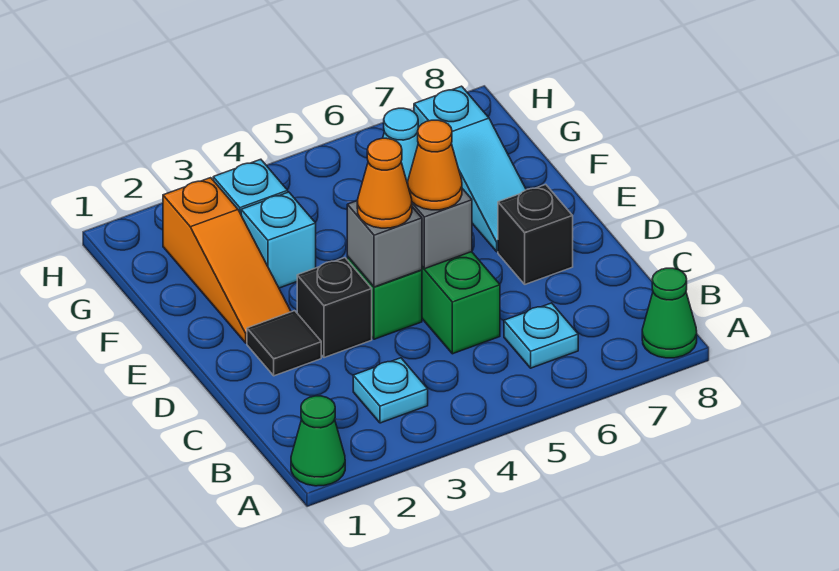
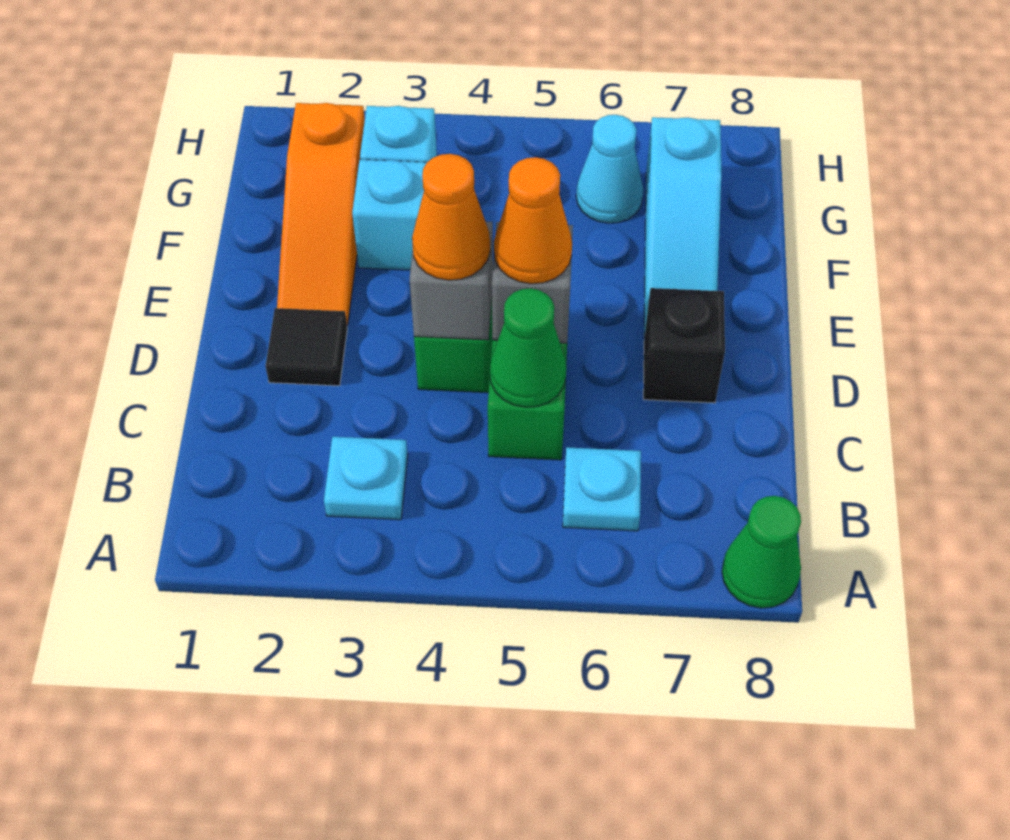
green 1x1 cone [291,396,345,486] -> green 1x1 cone moved to [490,288,566,407]
black 1x1 brick [297,258,372,358] -> none

